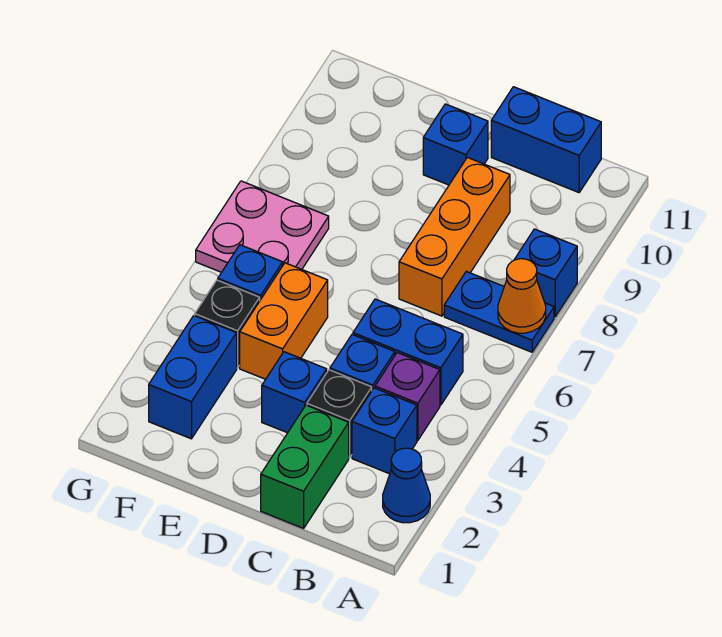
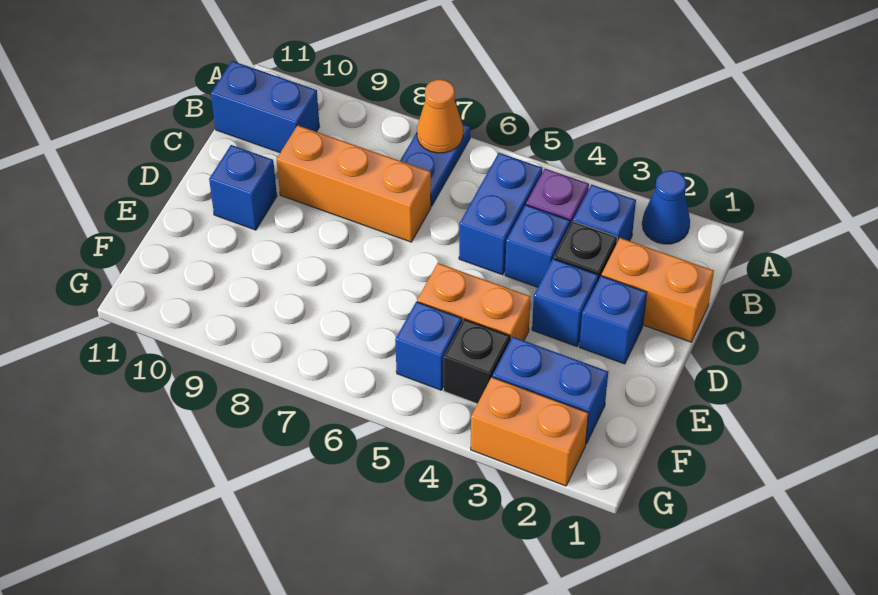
blue 1x1 brick [514,229,577,317] -> blue 1x1 brick moved to [579,276,647,364]
blue 1x2 brick [491,87,601,193] -> blue 1x2 brick turned to [211,61,320,153]
green 1x2 brick [261,405,349,528] -> orange 1x2 brick [602,238,714,342]
pink 2x2 plate [196,181,329,272] -> none
none -> orange 1x2 brick [471,377,588,486]

